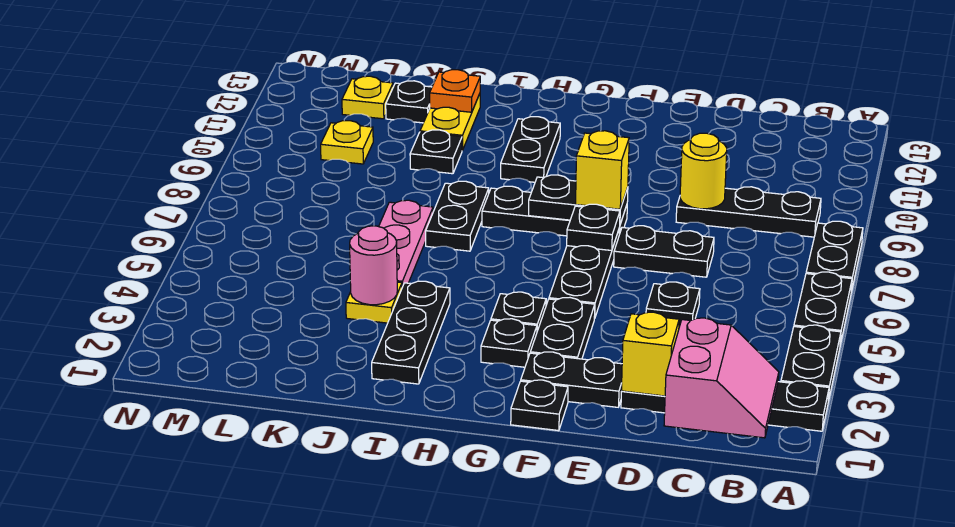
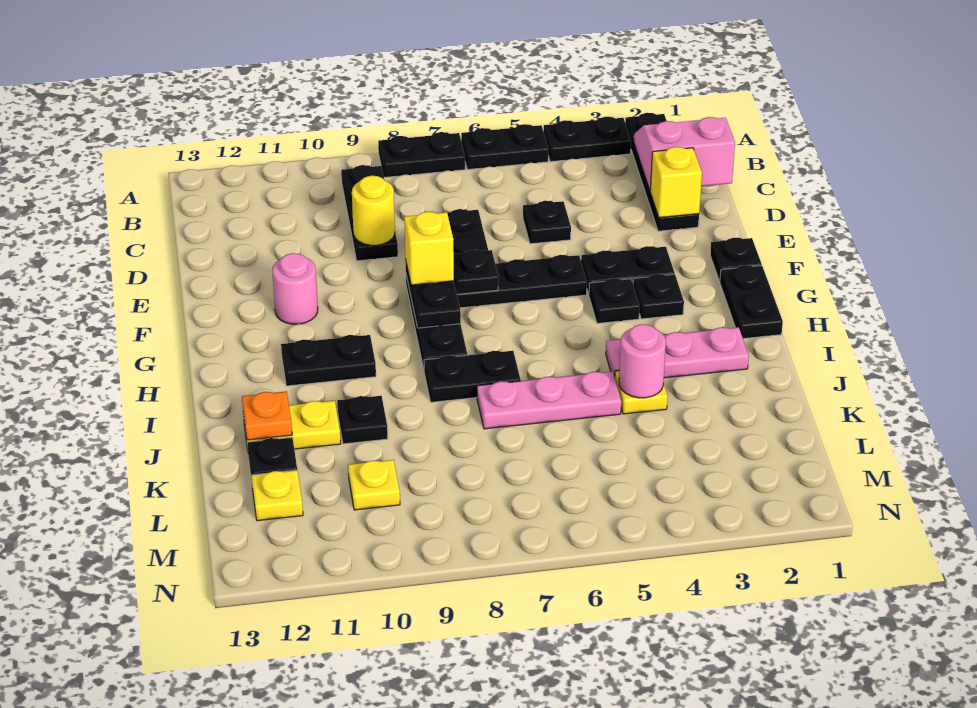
black 1x2 plate [521,352,622,407] -> black 1x2 plate moved to [720,265,783,339]
none -> pink 1x1 round brick [272,253,318,324]
black 1x3 plate [372,281,450,384] -> pink 1x3 plate [606,327,749,378]

